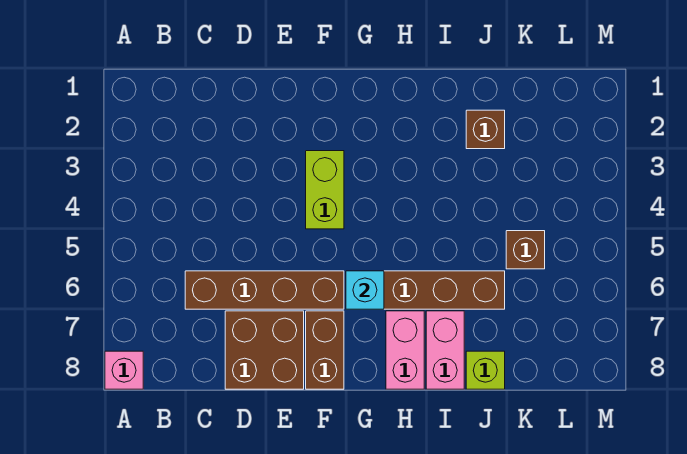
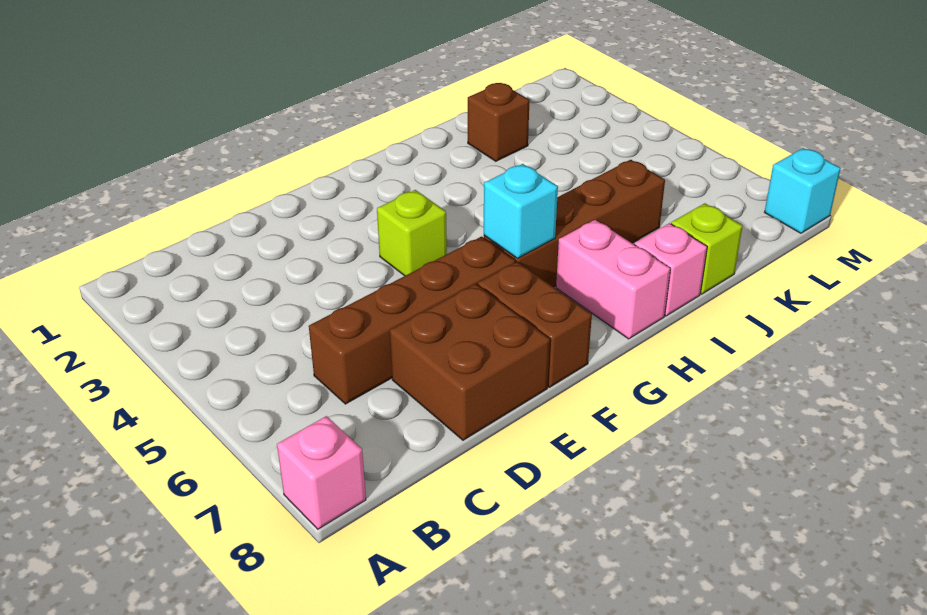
lime 1x2 brick [306,151,344,229] -> lime 1x1 brick [377,190,447,276]
pink 1x2 brick [426,311,464,389] -> pink 1x1 brick [634,223,707,316]
brown 1x1 brick [506,231,545,269] -> none
none -> cyan 1x1 brick [765,148,841,233]

